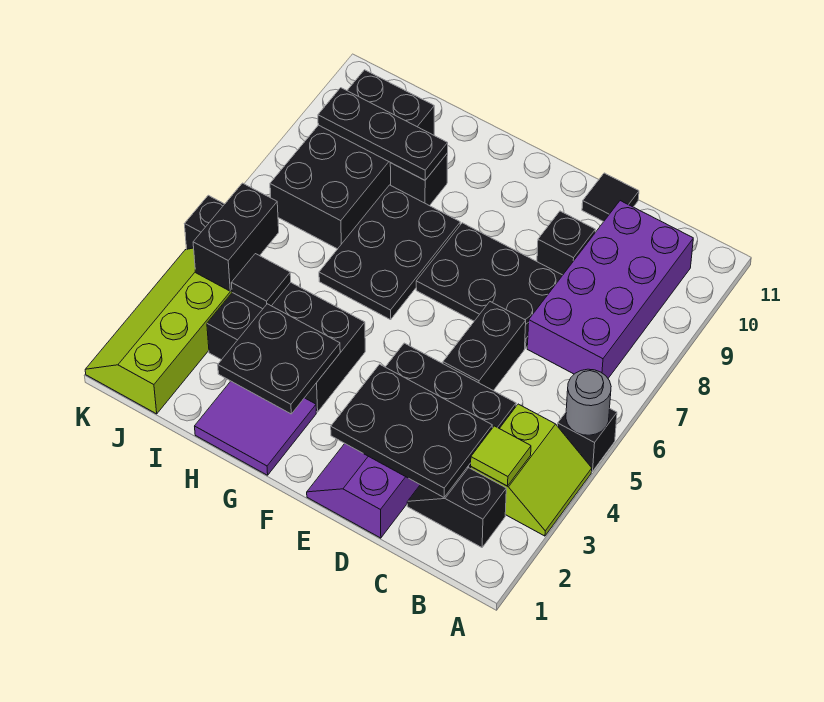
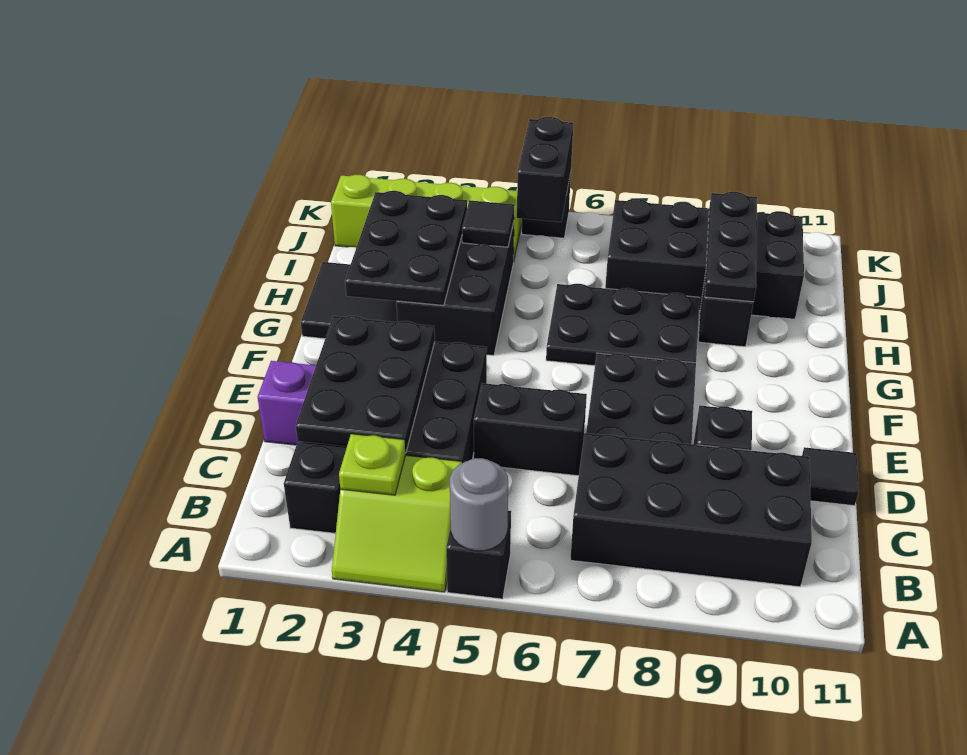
lime 1x1 tile [471,426,531,486] -> lime 1x1 plate [339,434,406,495]
purple 2x4 brick [527,201,693,378] -> black 2x4 brick [570,433,812,587]
purple 2x2 tile [195,381,316,475] -> black 2x2 tile [301,262,397,339]
black 2x2 plate [218,304,340,414] -> black 2x3 plate [345,191,467,306]
black 1x2 brick [193,183,279,291] -> black 1x2 brick turned to [517,117,573,222]

